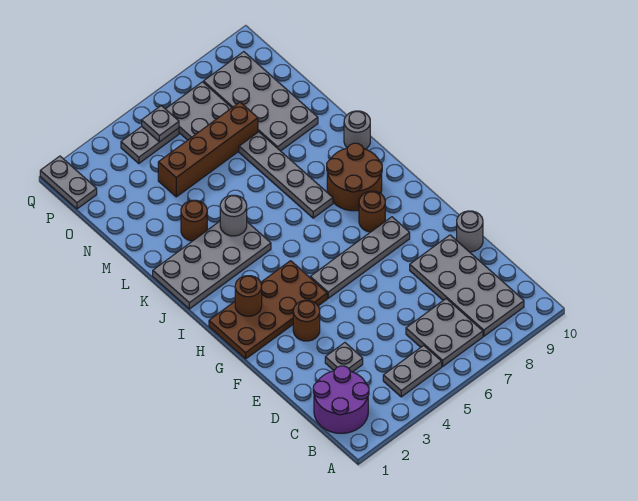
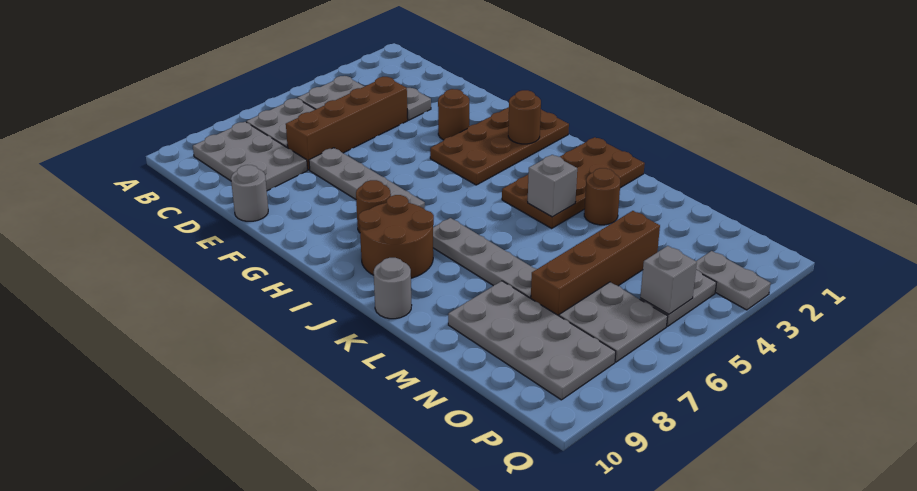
purple 2x2 round brick [313,366,369,433] -> none
grey 2x4 plate [410,235,524,336] -> grey 2x3 plate [193,122,307,191]
none -> brown 1x4 brick [286,77,408,170]
grey 1x4 plate [310,217,410,298] -> grey 1x4 plate turned to [309,148,425,209]
grey 2x4 plate [153,221,271,309] -> brown 2x4 plate [502,137,645,228]
grey 1x1 round brick [220,195,247,236] -> grey 1x1 brick [528,155,577,217]
grey 1x2 plate [40,156,97,209] -> grey 1x2 plate moved to [696,251,771,310]
grey 1x1 plate [142,106,179,142] -> grey 1x1 brick [640,246,697,314]

